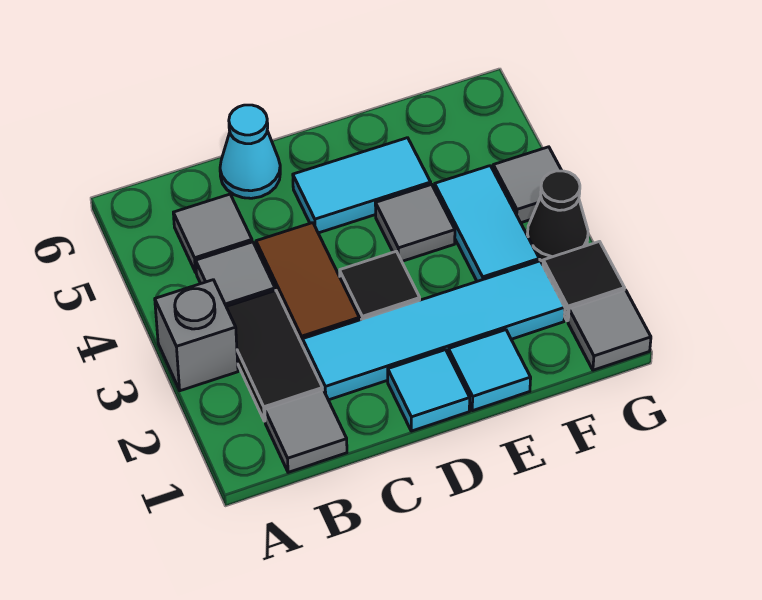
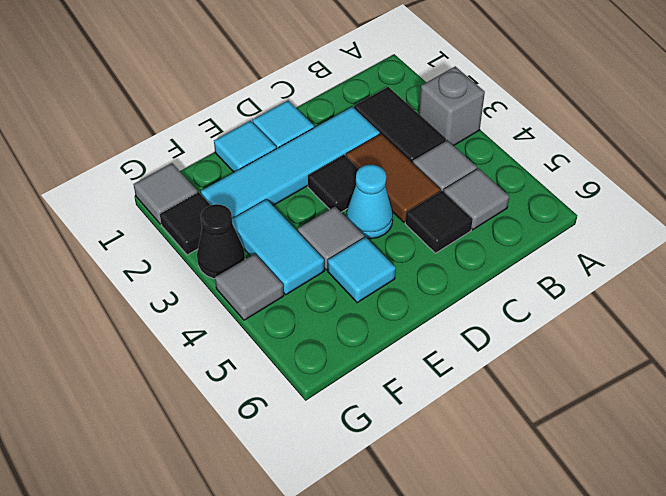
grey 1x1 tile [265,390,347,472] -> none
none -> black 1x1 tile [405,191,473,253]
cyan 1x1 cone [220,105,280,198] -> cyan 1x1 cone moved to [346,165,393,239]
cyan 1x2 tile [293,138,431,233] -> cyan 1x1 tile [328,237,396,303]

